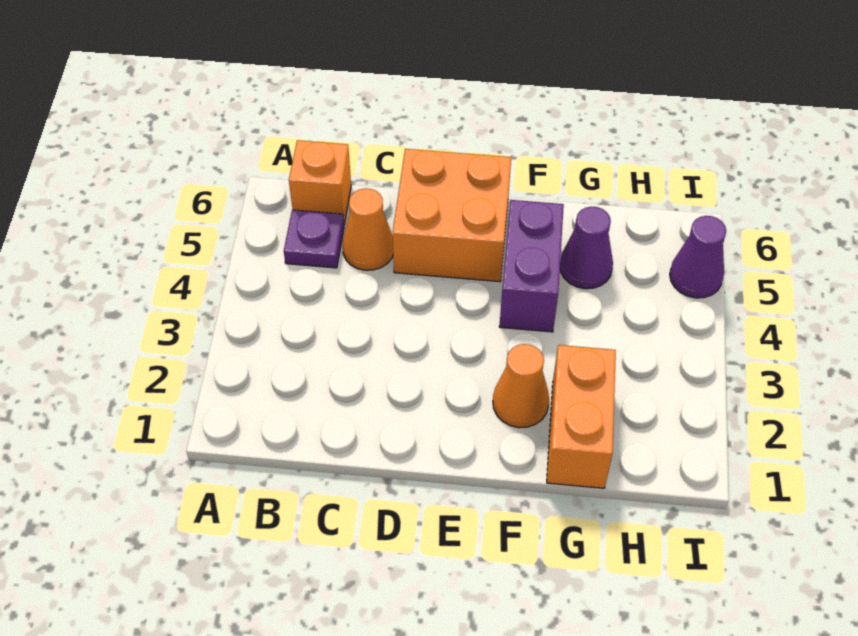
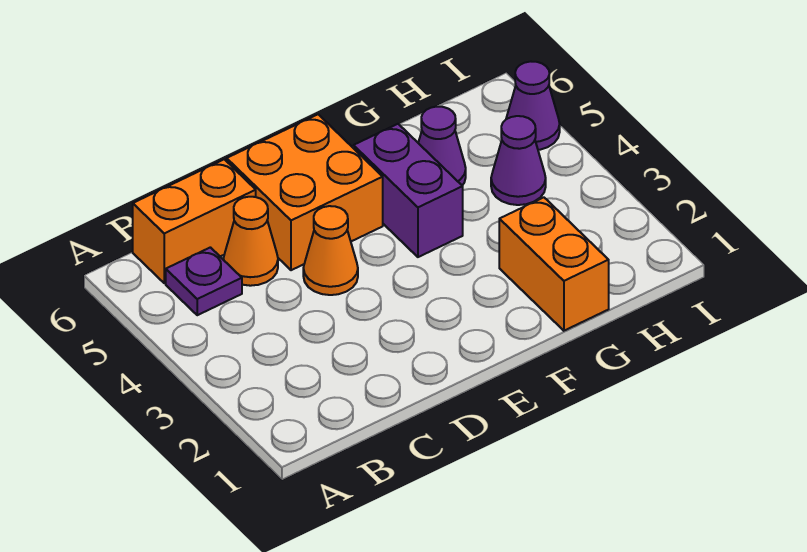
orange 1x1 brick [289,140,351,224] -> orange 1x2 brick [133,159,256,283]
orange 1x1 cone [493,344,549,428] -> orange 1x1 cone moved to [303,206,358,295]
none -> purple 1x1 cone [491,116,546,205]

